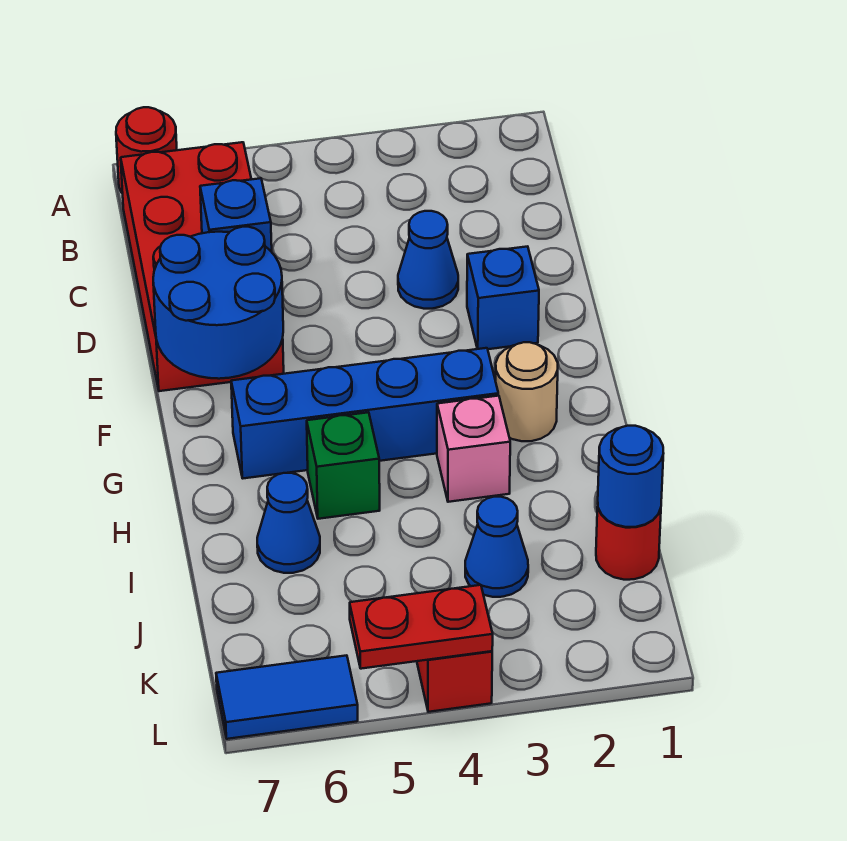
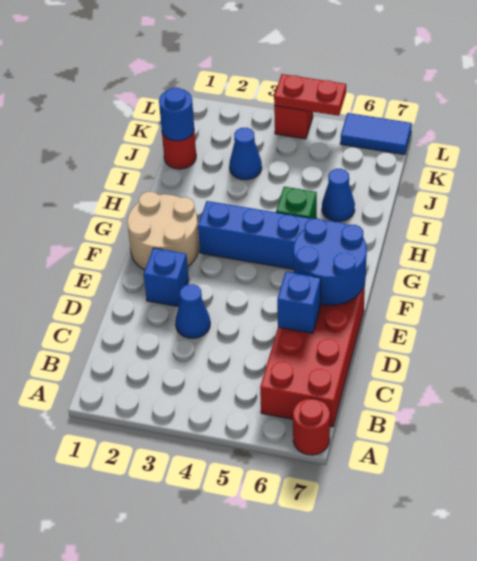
tan 1x1 round brick [496,342,558,441] -> tan 2x2 round brick [127,192,199,270]
pink 1x1 brick [437,396,510,502] -> none

